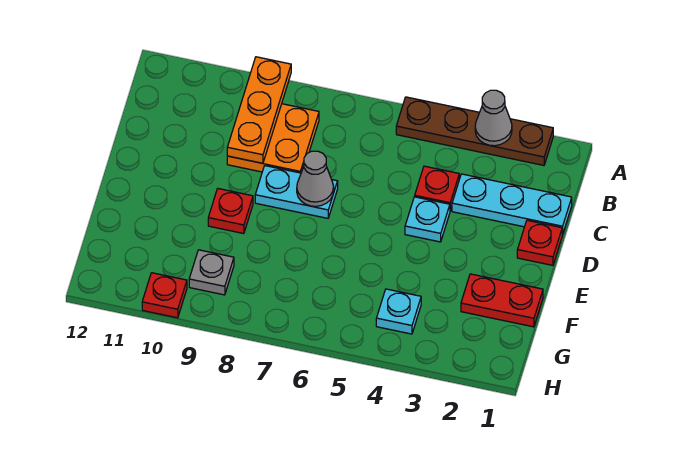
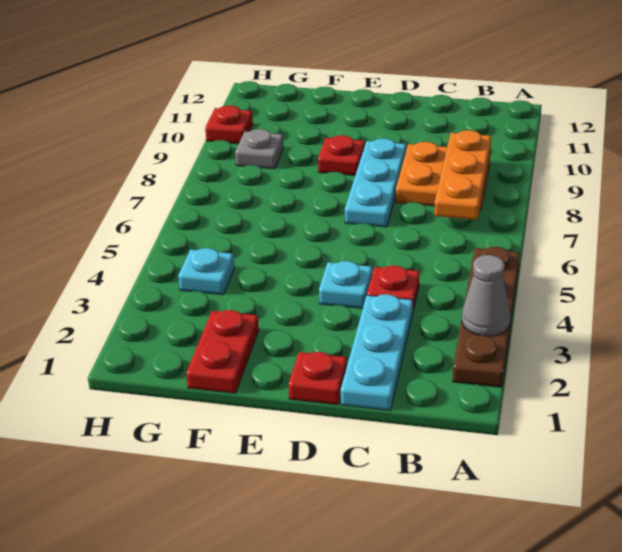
orange 1x3 plate [227,57,291,163] -> orange 1x3 plate turned to [434,130,491,220]
cyan 1x2 plate [255,166,338,218] -> cyan 1x3 plate [345,139,406,227]
grey 1x1 cone [297,151,334,206] -> none

